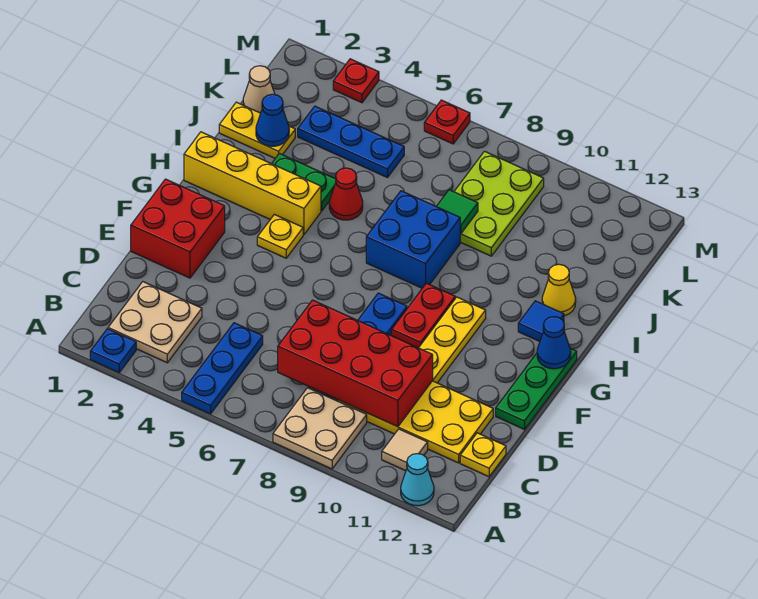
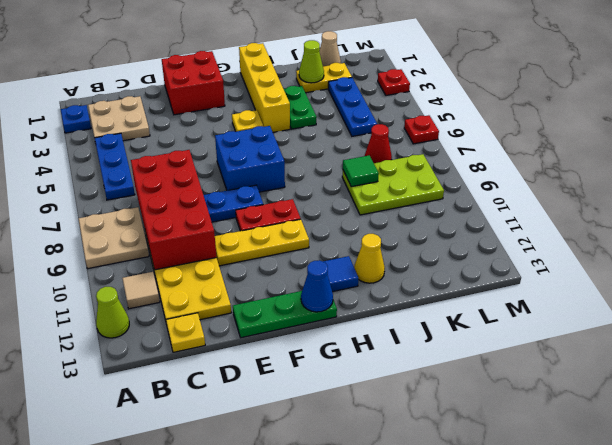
blue 1x3 plate [182,323,263,414] -> blue 1x3 plate turned to [95,133,135,200]
cyan 1x1 cone [401,454,434,506] -> lime 1x1 cone [96,287,129,338]
blue 2x2 brick [366,191,460,288] -> blue 2x2 brick moved to [215,126,285,192]
red 1x1 cone [329,168,363,220] -> red 1x1 cone moved to [365,124,392,163]
yellow 1x2 plate [219,102,295,158] -> yellow 1x2 plate turned to [296,63,352,93]
blue 1x1 cone [256,94,289,146] -> lime 1x1 cone [299,40,324,83]

